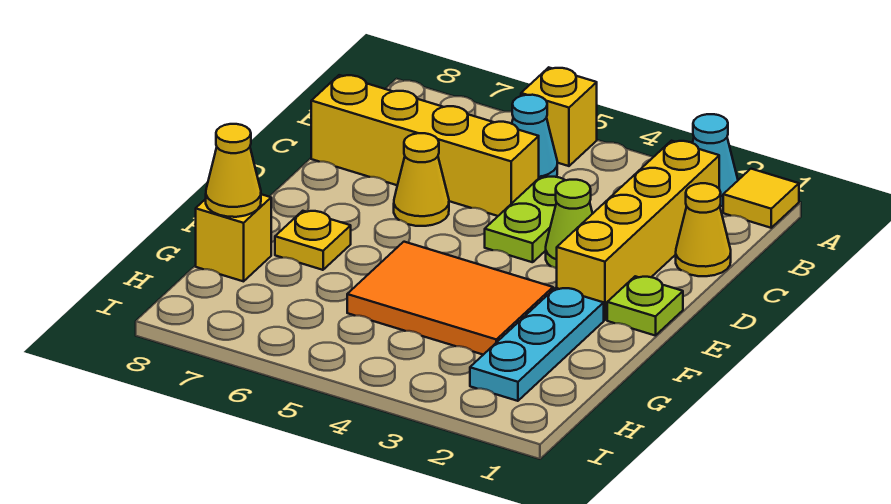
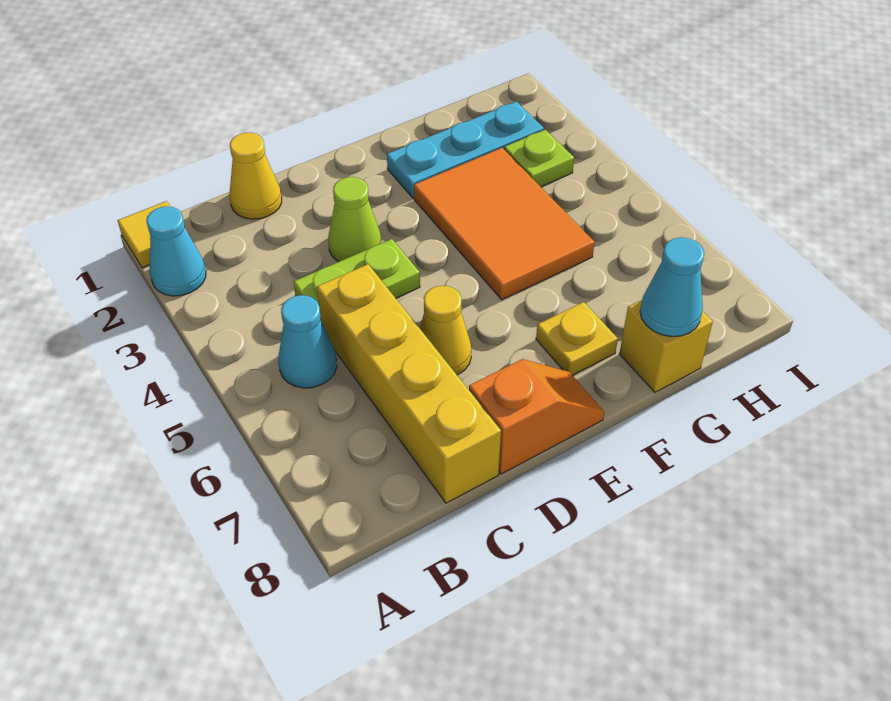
yellow 1x1 brick [521,67,597,166] -> none
yellow 1x4 brick [557,141,719,320] -> none
none -> orange 1x2 slope [469,359,604,474]
lime 1x1 plate [607,276,683,336] -> lime 1x1 plate moved to [504,130,574,187]
yellow 1x1 cone [206,124,261,217] -> cyan 1x1 cone [640,237,704,337]

